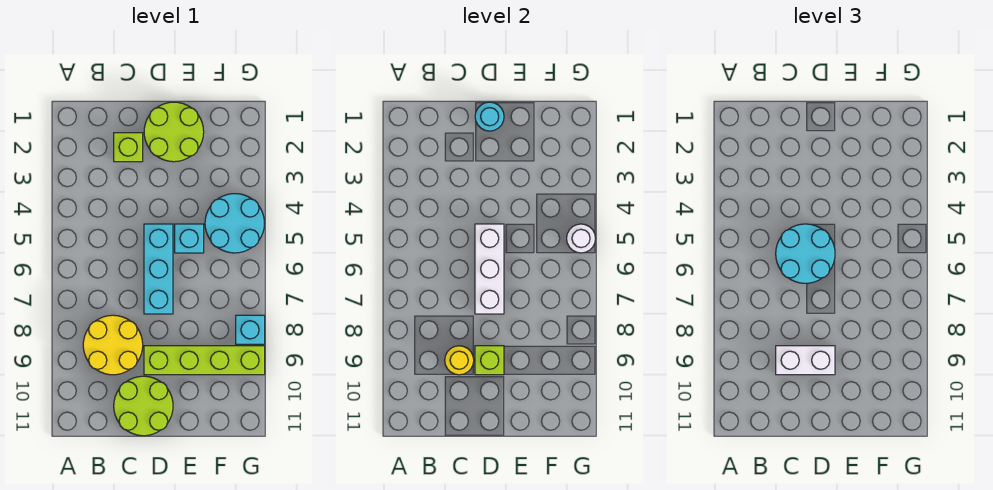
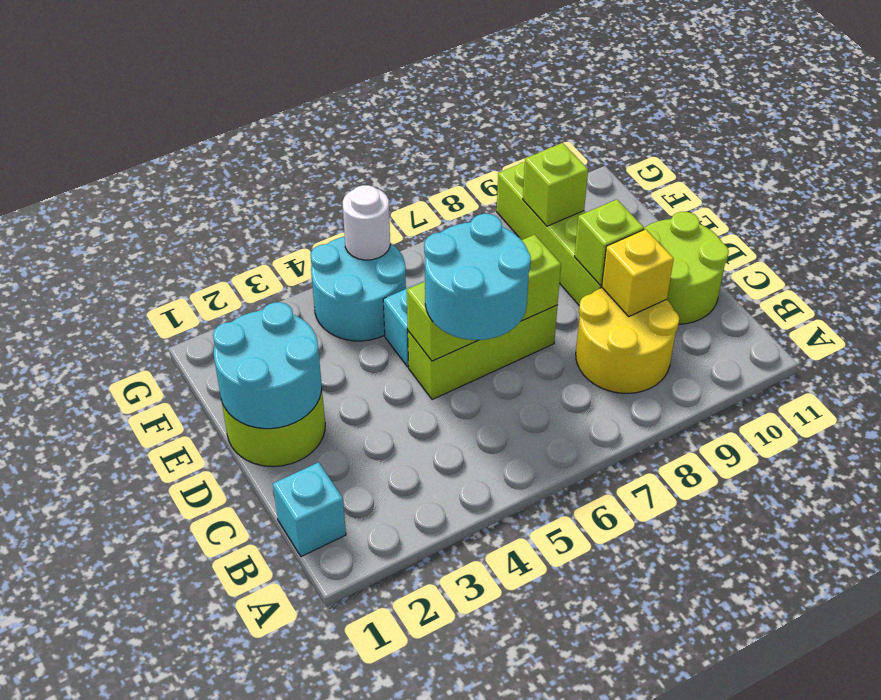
lime 1x1 brick [114,133,143,162] -> lime 1x1 brick moved to [523,143,588,226]
yellow 1x1 round brick [445,346,474,375] -> yellow 1x1 brick [602,229,674,316]
white 1x2 brick [776,346,835,375] -> none
cyan 1x1 round brick [475,102,504,131] -> cyan 2x2 round brick [213,302,322,429]
cyan 1x3 brick [144,224,173,314] -> lime 1x3 brick [408,305,558,400]
white 1x3 brick [475,224,504,314] -> lime 1x3 brick [407,235,561,361]
cyan 1x1 brick [236,315,265,344] -> cyan 1x1 brick moved to [273,462,346,557]

